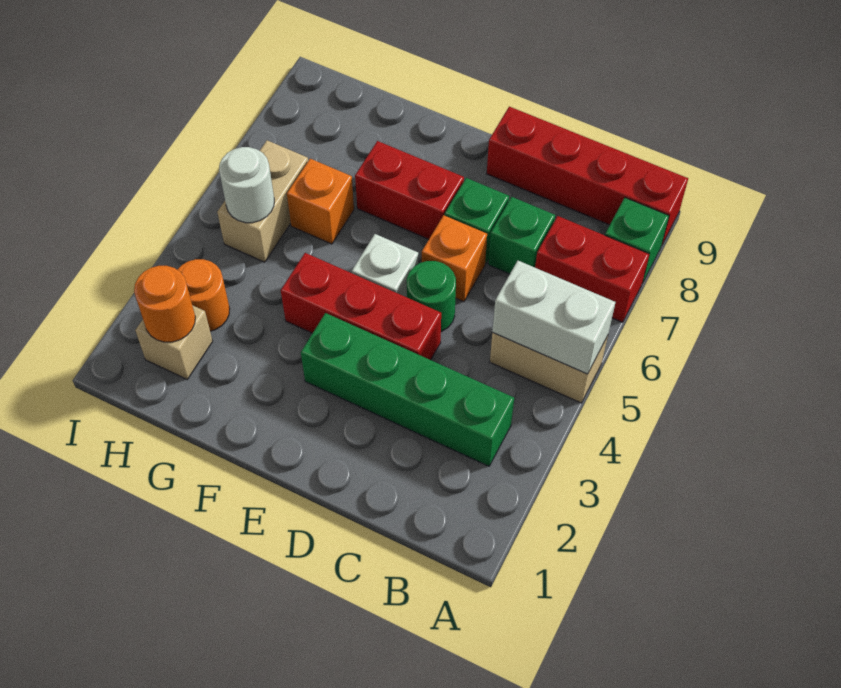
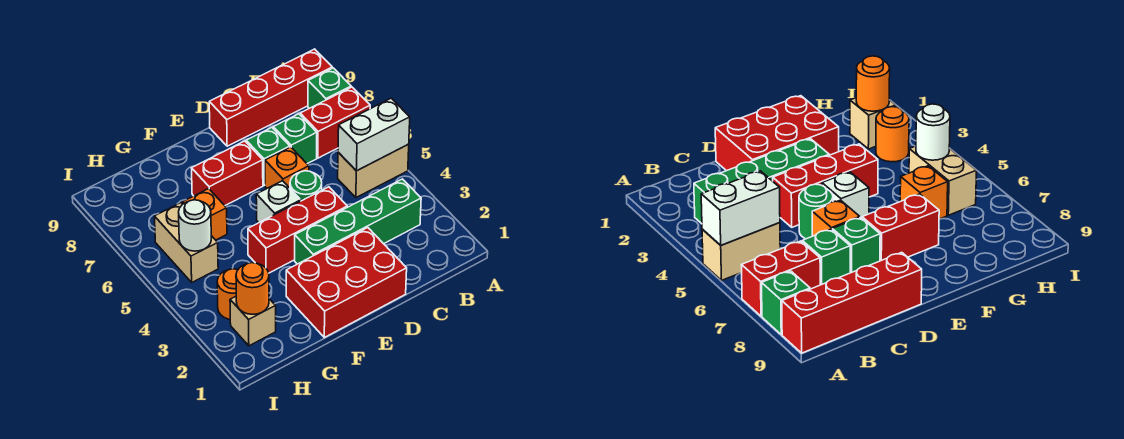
none -> red 2x3 brick [286,228,407,337]

